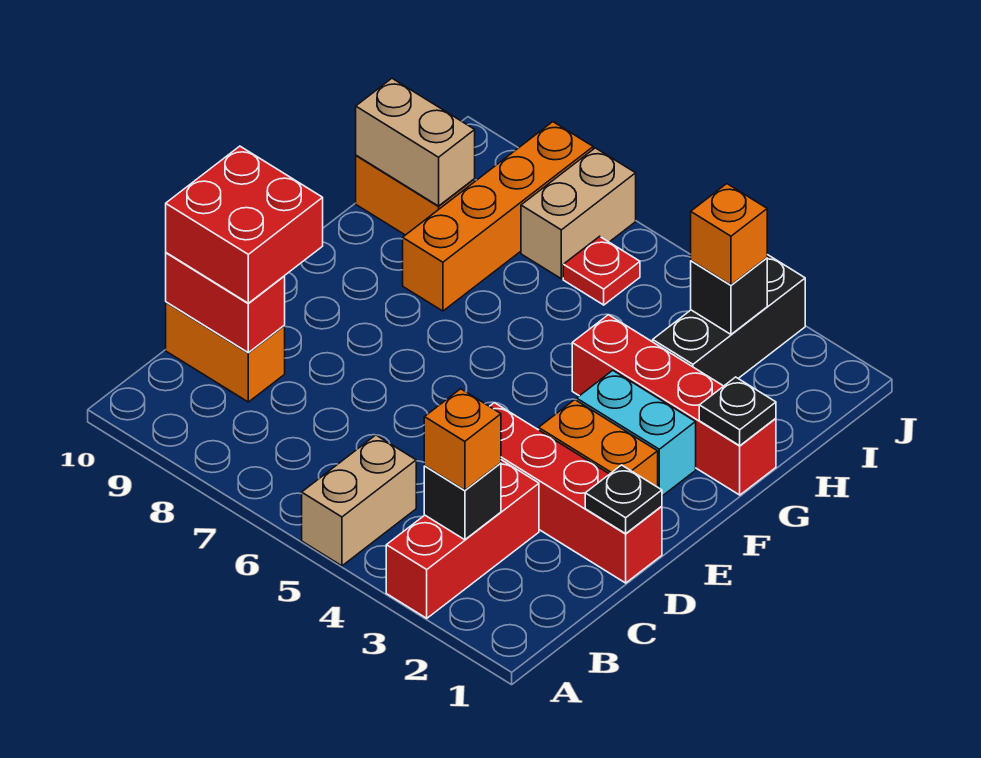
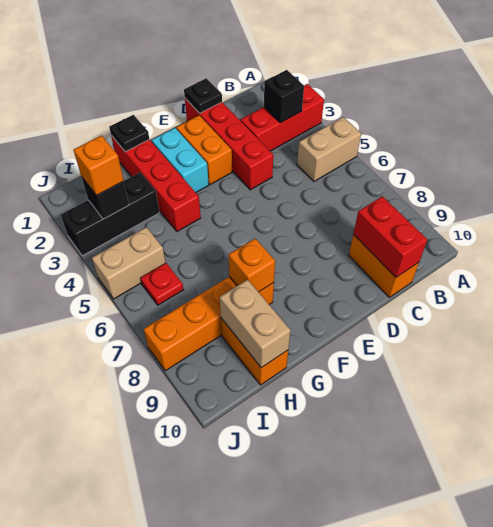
orange 1x1 brick [424,389,501,490] -> orange 1x1 brick moved to [228,238,275,292]
red 2x2 brick [166,146,323,303] -> none
tan 1x2 brick [521,148,636,279] -> tan 1x2 brick moved to [92,227,165,299]

